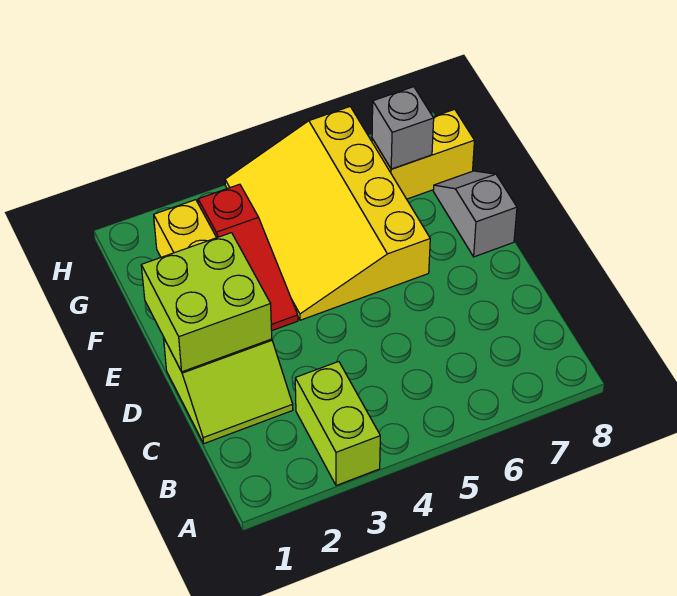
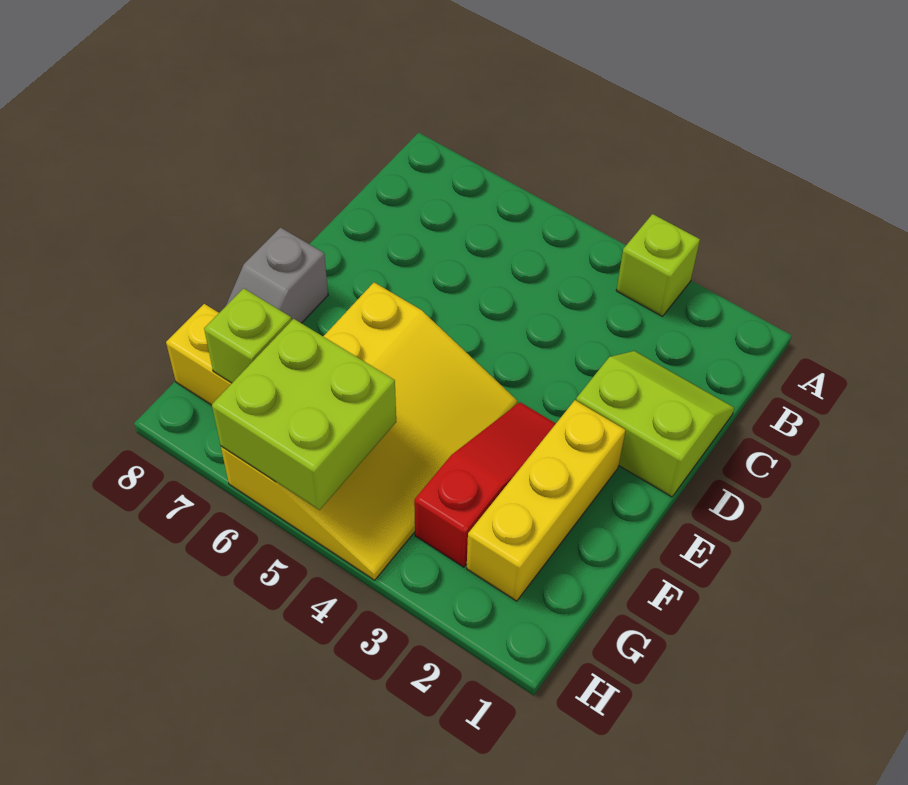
lime 1x2 brick [295,362,380,486] -> lime 1x1 brick [616,214,700,317]
lime 2x2 brick [141,233,272,372] -> lime 2x2 brick moved to [212,319,396,510]
grey 1x1 brick [372,87,434,169] -> lime 1x1 brick [204,288,292,383]

